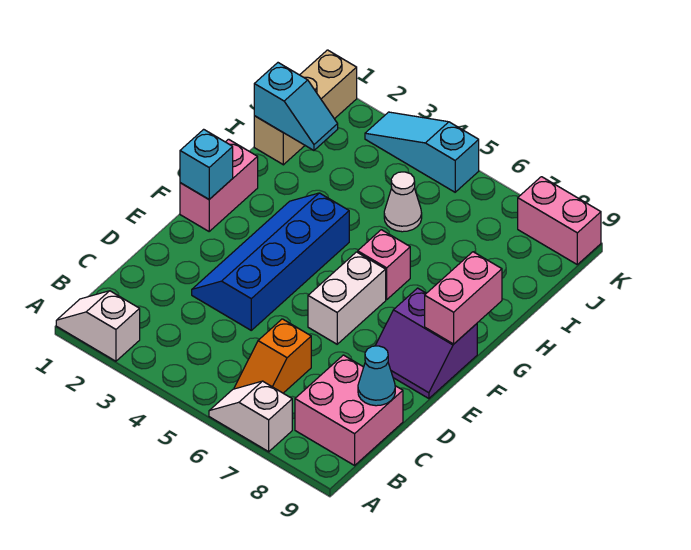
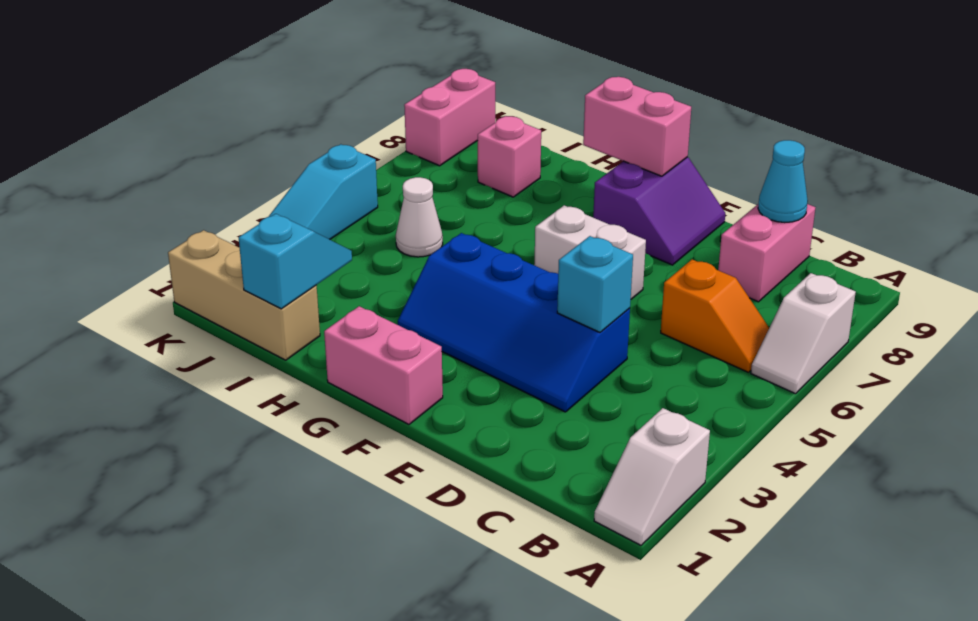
pink 2x2 brick [295,355,403,465] -> pink 1x2 brick [718,204,815,302]
cyan 1x1 brick [180,129,233,199] -> cyan 1x1 brick moved to [557,236,633,332]
pink 1x1 brick [358,230,410,300] -> pink 1x1 brick moved to [478,116,541,197]

